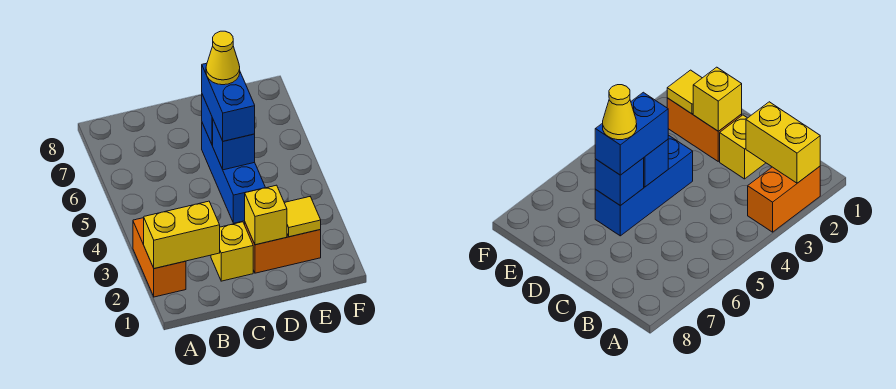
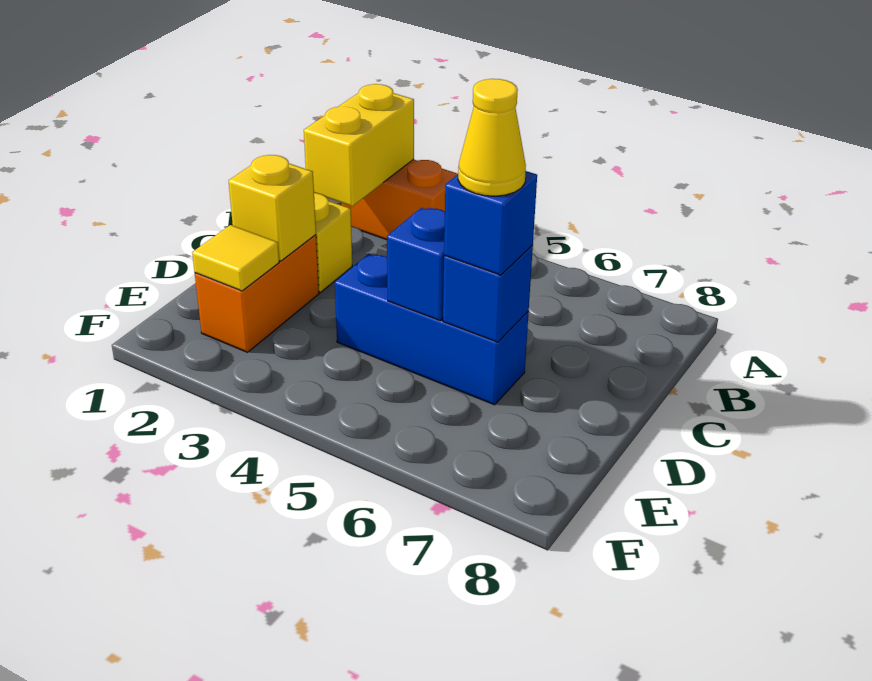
blue 1x2 brick [202,63,255,141] -> blue 1x1 brick [444,171,537,275]

